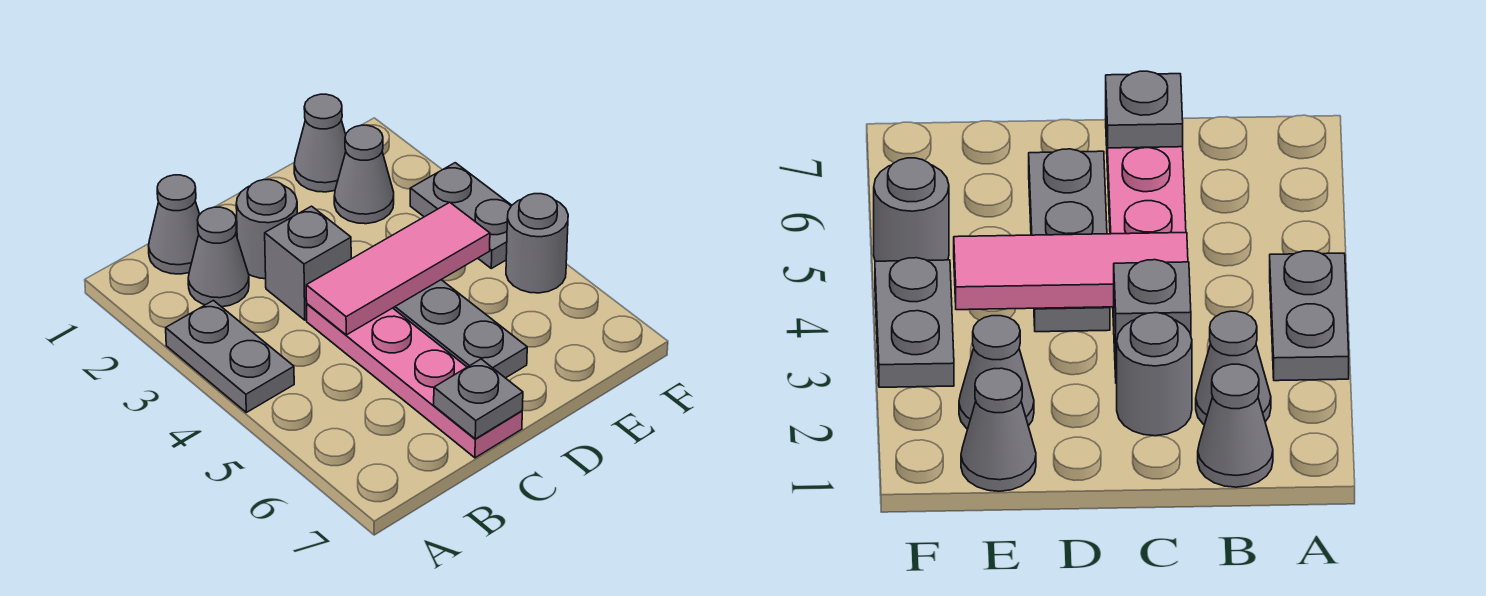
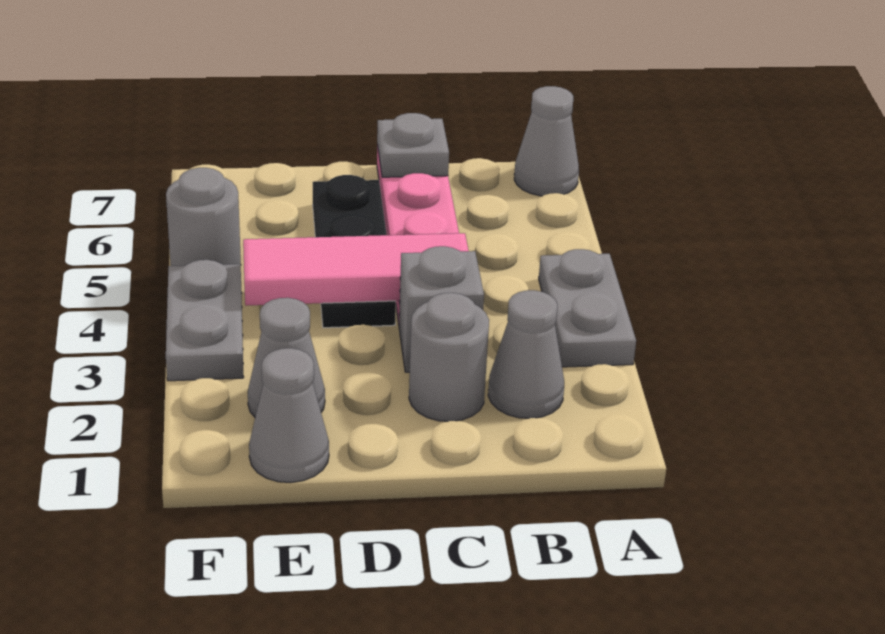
grey 1x1 cone [149,175,200,274] -> grey 1x1 cone moved to [514,86,579,196]
grey 1x3 plate [393,280,527,378] -> black 1x3 plate [313,175,396,328]

